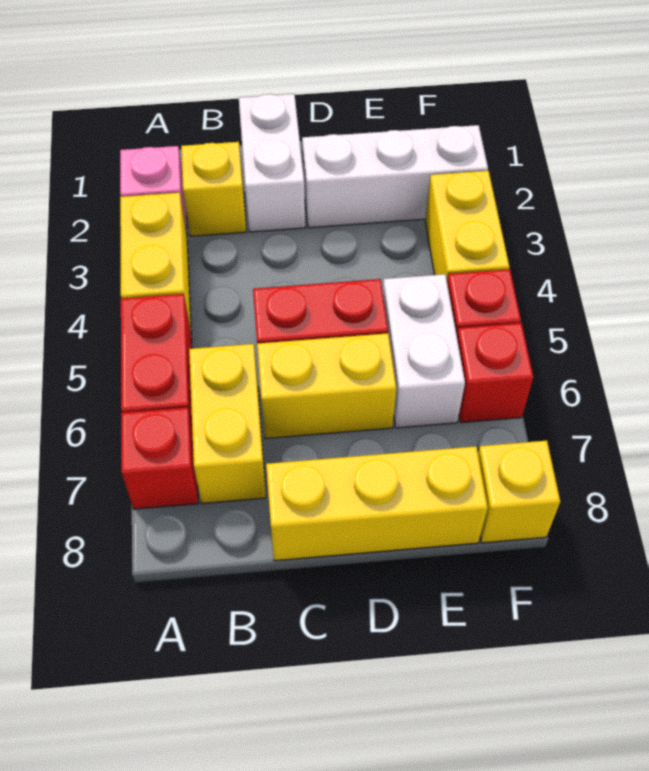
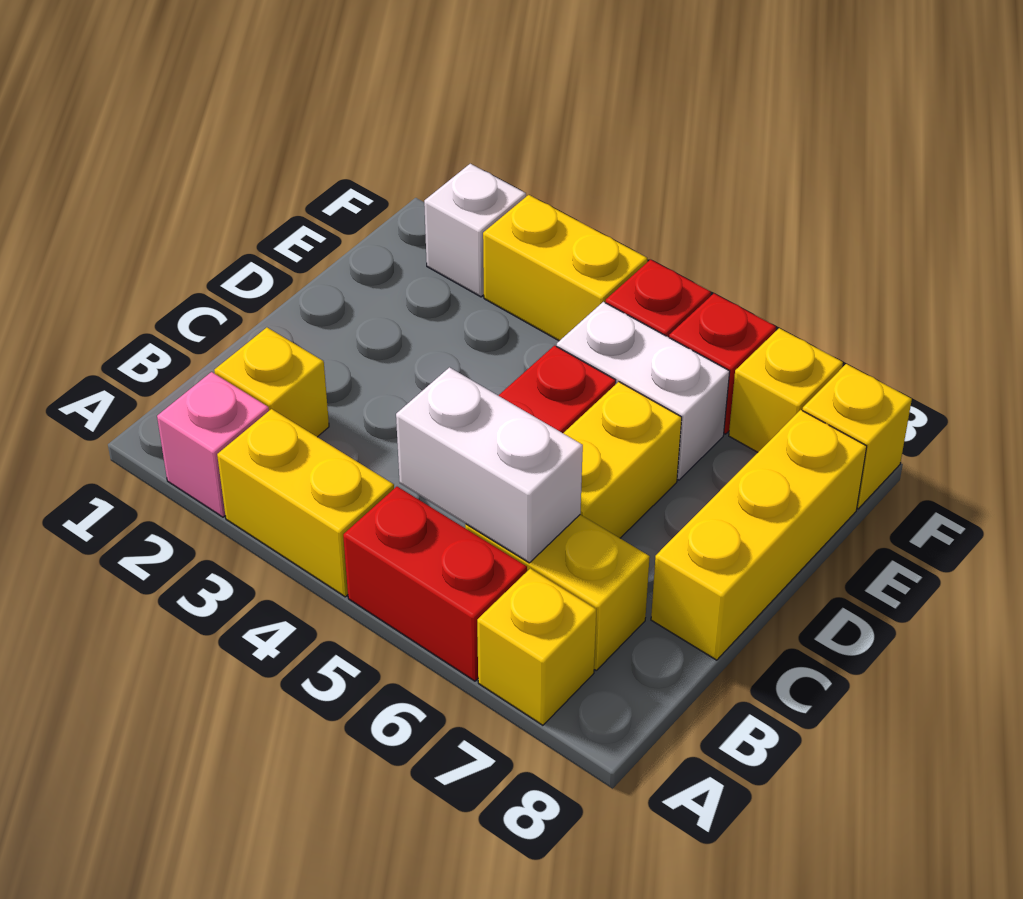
red 1x1 brick [121,408,198,509] -> yellow 1x1 brick [477,569,596,725]
white 1x2 brick [239,94,305,232] -> white 1x2 brick moved to [396,367,583,563]
white 1x3 brick [302,125,488,228] -> white 1x1 brick [424,164,526,297]
none -> yellow 1x1 brick [729,328,843,452]

